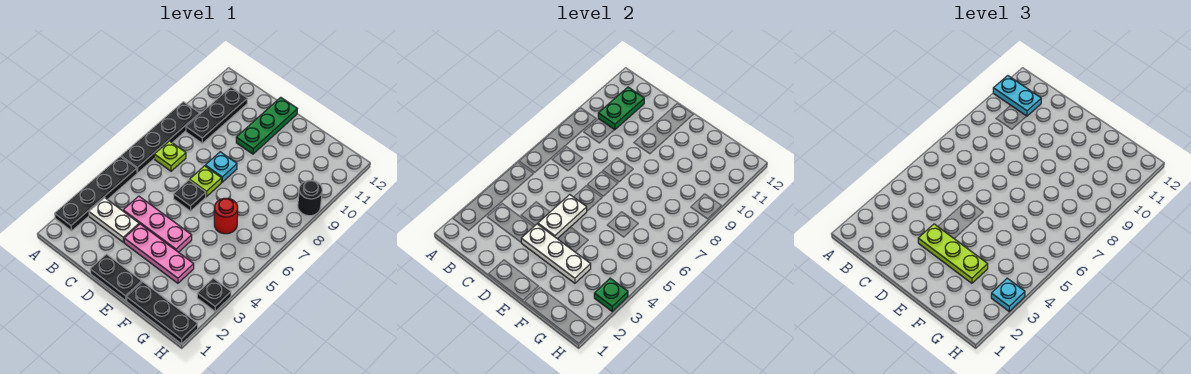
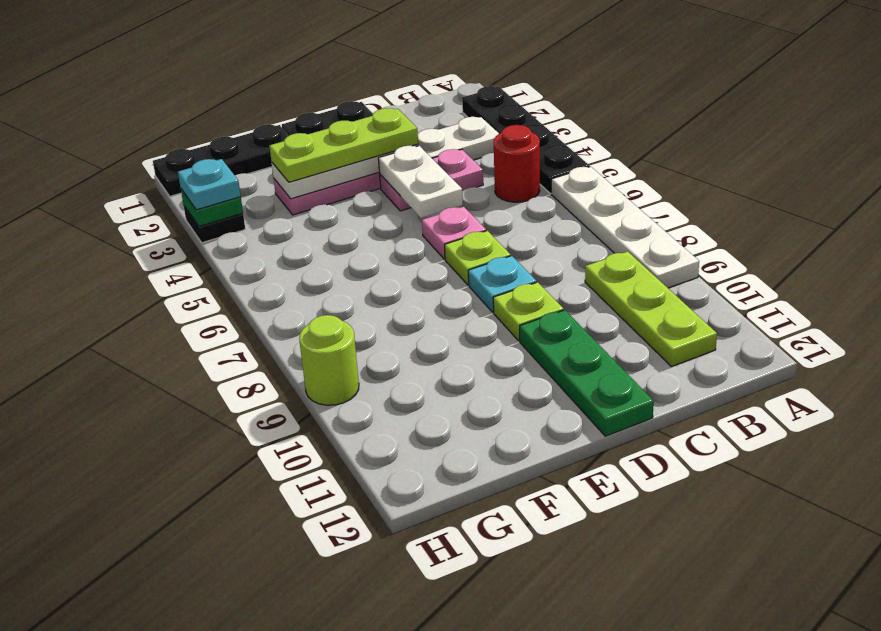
black 1x4 plate [121,102,200,173] -> white 1x4 plate [551,167,699,288]
cyan 1x2 plate [993,76,1041,116] -> none
lime 1x1 plate [154,141,186,171] -> lime 1x1 plate moved to [493,282,564,341]
black 1x3 plate [186,87,247,143] -> lime 1x3 plate [585,251,717,366]
green 1x2 plate [598,87,644,130] -> none
pink 1x3 plate [123,196,192,252] -> pink 1x2 plate [380,149,483,211]
black 1x1 plate [174,180,206,211] -> pink 1x1 plate [422,207,486,259]
red 1x1 round brick [214,198,238,234] -> red 1x1 round brick moved to [494,125,540,202]
black 1x1 round brick [298,180,322,216] -> lime 1x1 round brick [299,315,359,405]

